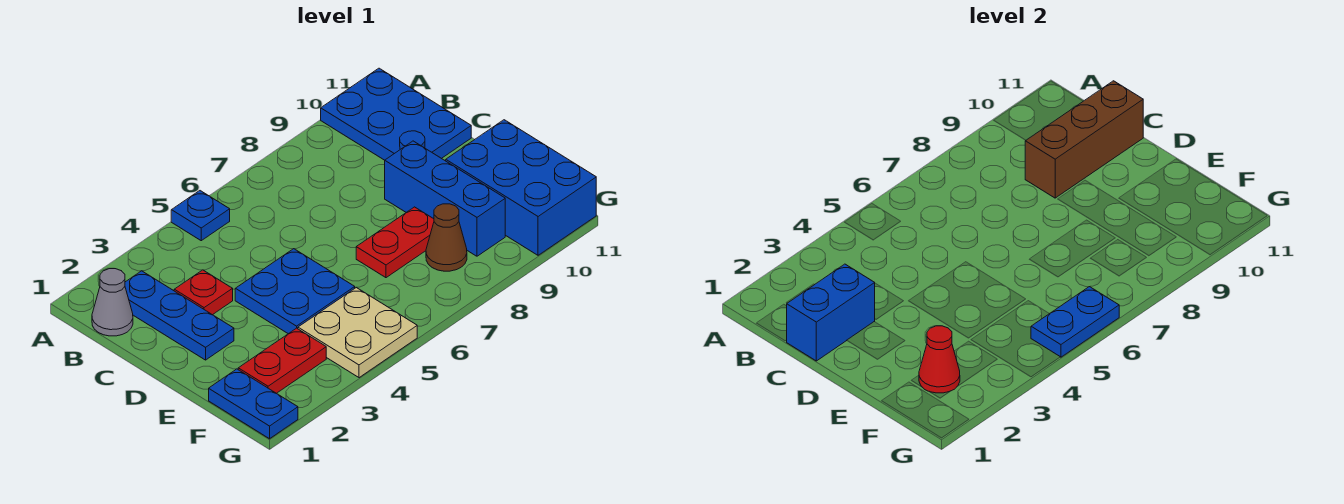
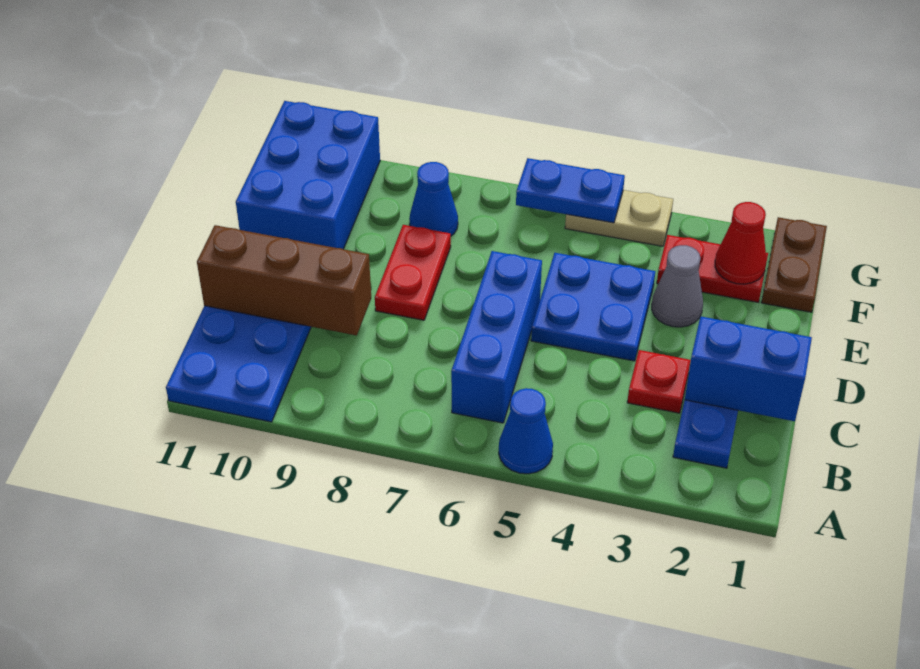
blue 1x1 plate [171,191,230,241] -> blue 1x1 cone [499,388,553,474]
grey 1x1 cone [92,269,133,336] -> grey 1x1 cone moved to [652,245,703,327]
blue 1x3 brick [385,141,505,256] -> blue 1x3 brick moved to [451,251,542,423]
red 1x2 plate [356,207,434,278] -> red 1x2 plate turned to [375,225,451,320]
blue 1x2 plate [209,369,298,439] -> brown 1x2 plate [761,217,827,312]
tan 2x2 plate [298,287,417,378] -> tan 1x2 plate [565,190,673,246]
brown 1x1 cone [426,204,467,271] -> blue 1x1 cone [409,162,458,236]

